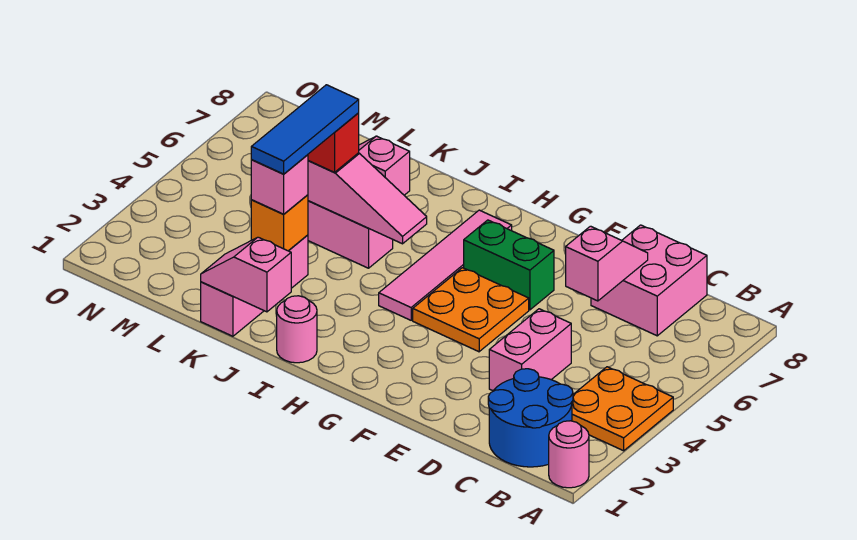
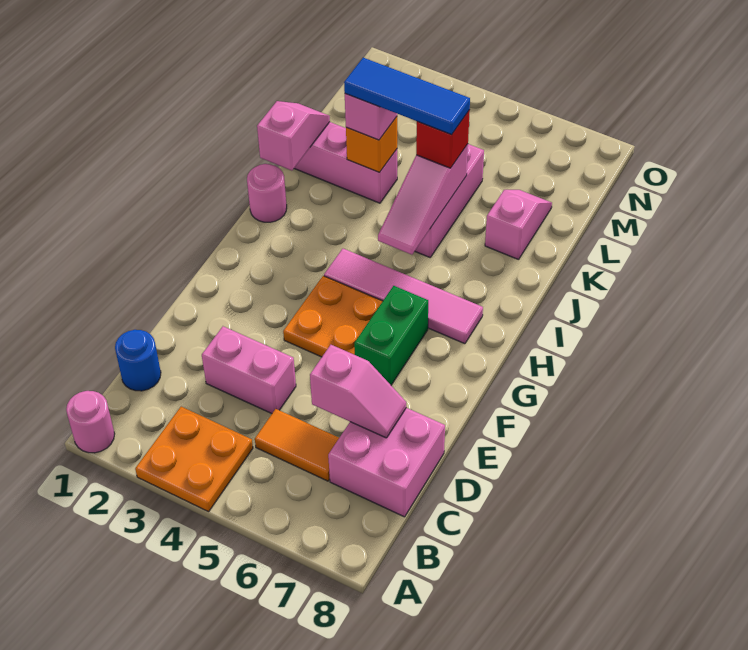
blue 2x2 round brick [488,369,573,467] -> blue 1x1 round brick [115,330,161,391]
none -> orange 1x2 tile [255,409,339,481]

